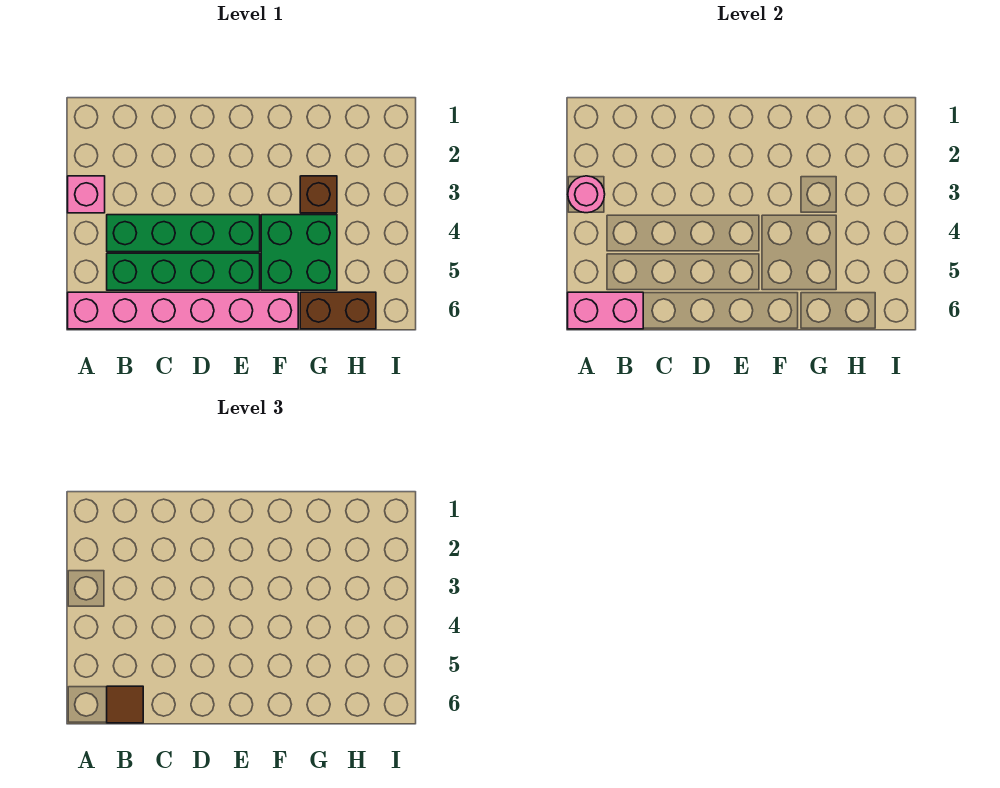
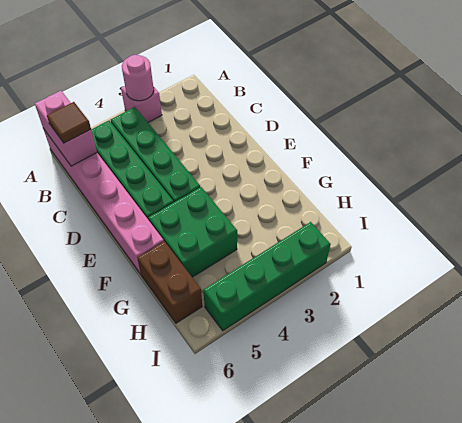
brown 1x1 brick [300,176,337,213] -> none
none -> green 1x4 brick [203,222,331,331]

